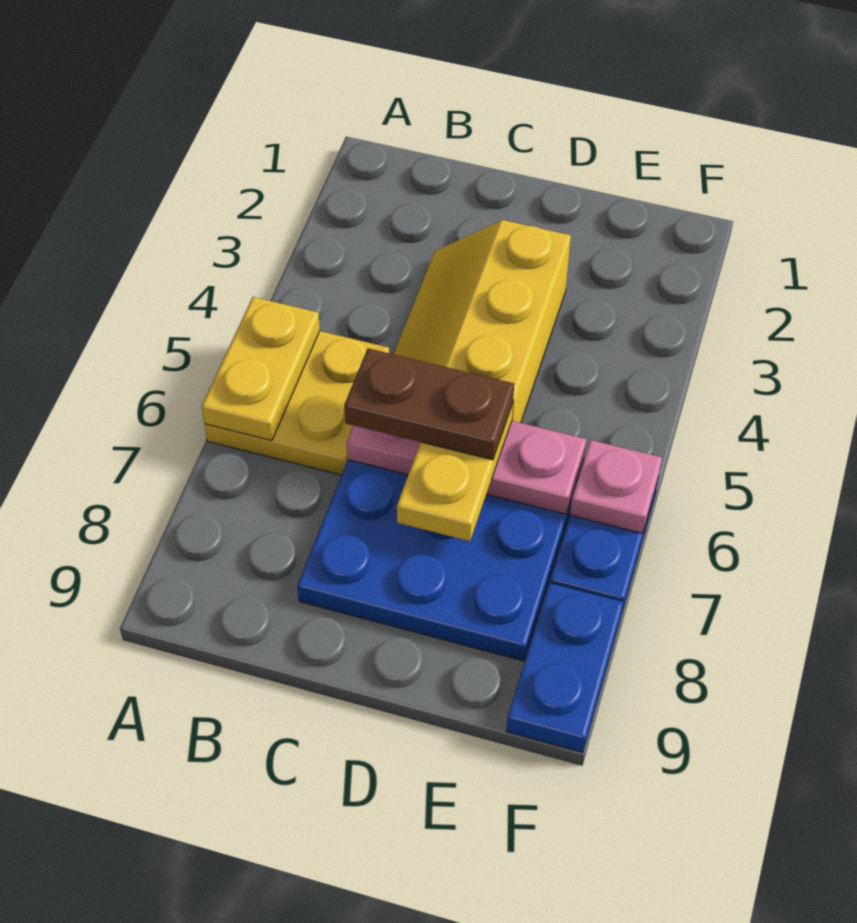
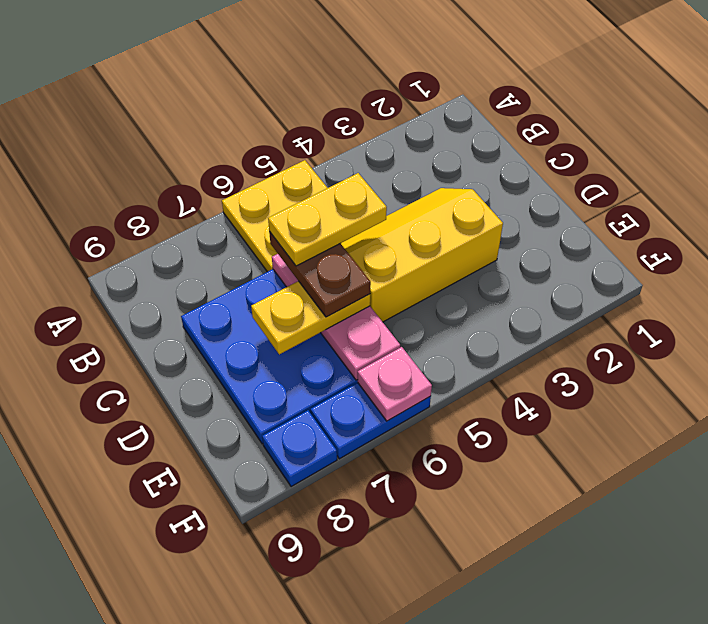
yellow 1x2 plate [202,297,320,441] -> yellow 1x2 plate moved to [268,173,387,266]
blue 1x2 plate [506,583,623,753] -> blue 1x1 plate [262,410,337,487]

